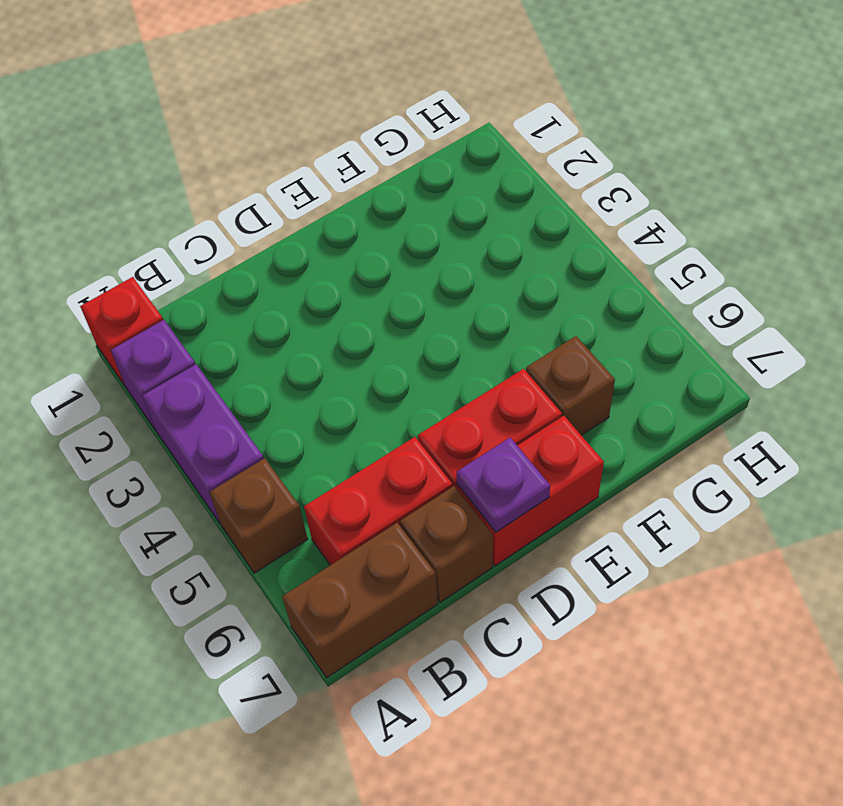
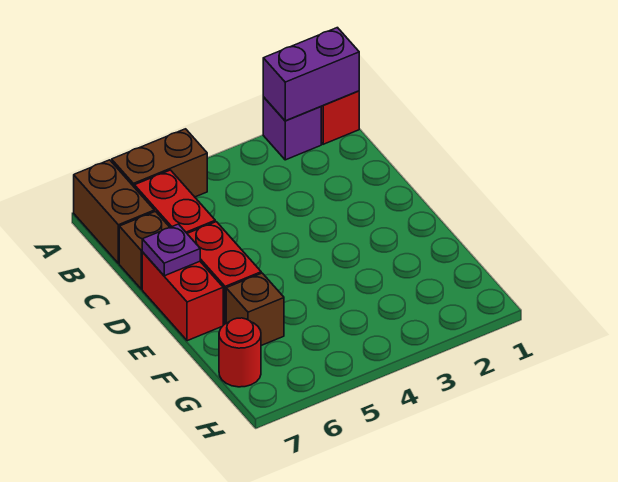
purple 1x2 brick [143,364,264,524] -> purple 1x2 brick moved to [263,28,359,121]
brown 1x1 brick [210,458,308,573] -> brown 1x2 brick [112,129,207,197]
none -> red 1x1 round brick [219,318,261,387]

